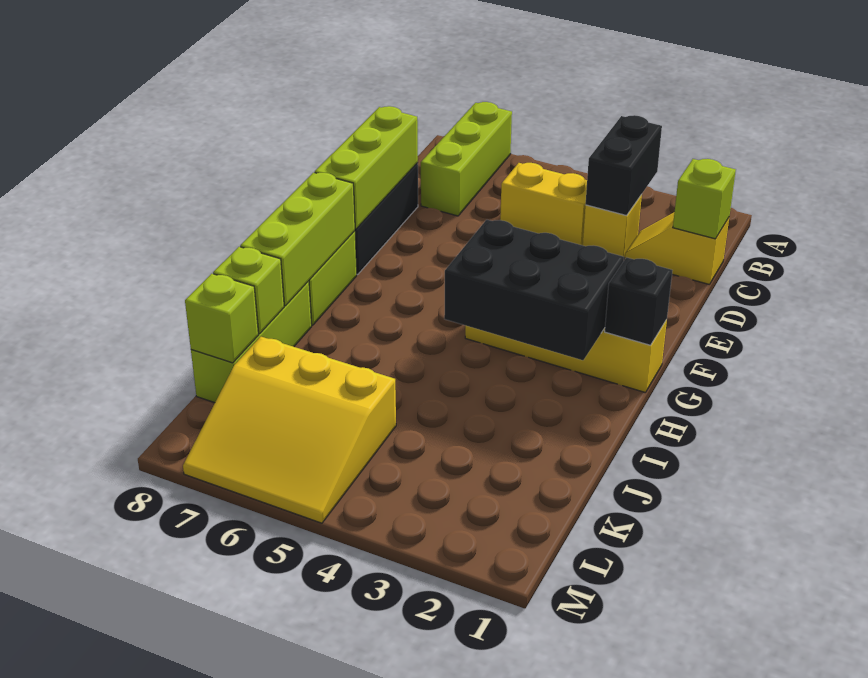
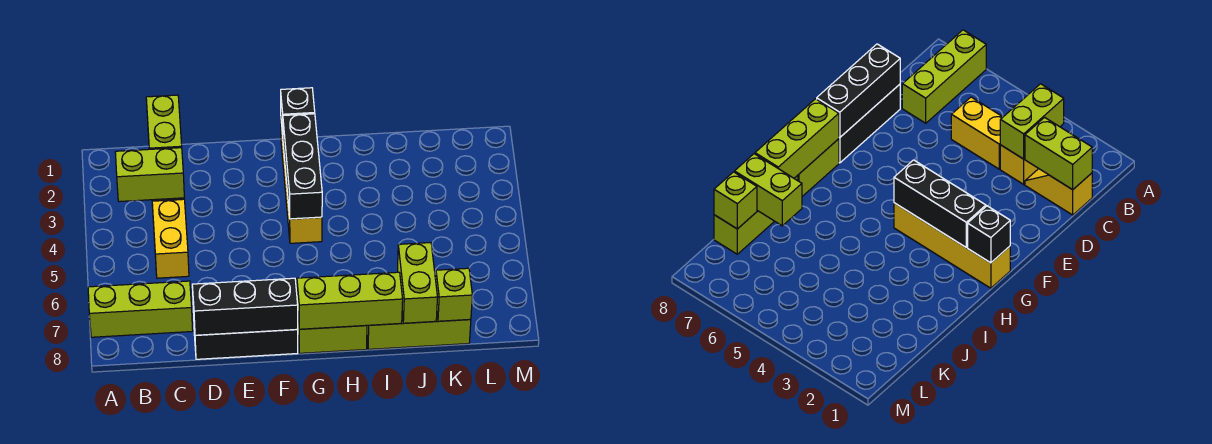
black 1x2 brick [585,115,662,216] -> lime 1x2 brick [115,148,184,202]
lime 1x1 brick [673,159,736,239] -> lime 1x2 brick [146,95,182,149]
lime 1x3 brick [315,106,418,229] -> black 1x3 brick [192,278,298,335]
black 2x3 brick [444,220,624,360] -> black 1x3 brick [283,114,322,219]
lime 1x1 brick [213,247,284,334] -> lime 1x2 brick [398,243,438,323]
yellow 3x3 slope [183,337,396,523] -> none

